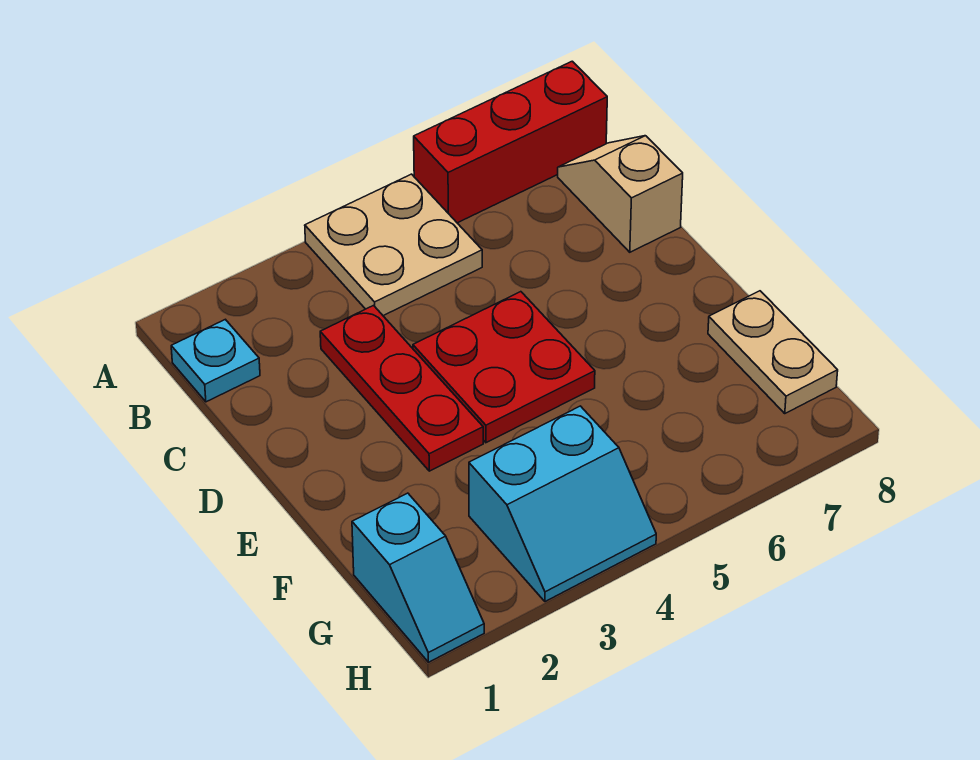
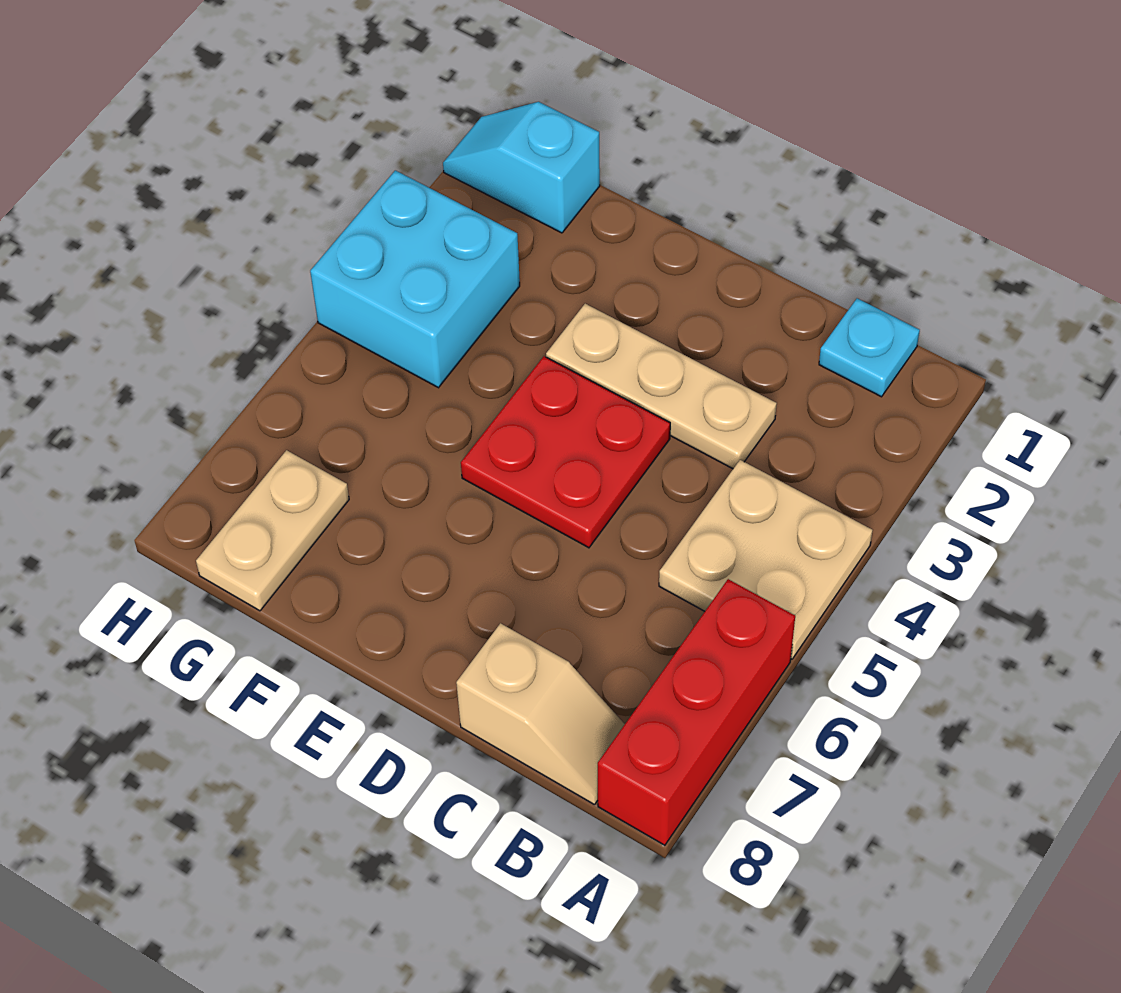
red 1x3 plate [320,306,483,471] -> tan 1x3 plate [546,304,777,469]
tan 1x2 plate [708,291,838,414] -> tan 1x2 plate turned to [196,450,349,611]
cyan 2x2 slope [469,406,656,602] -> cyan 2x2 brick [310,170,520,388]

